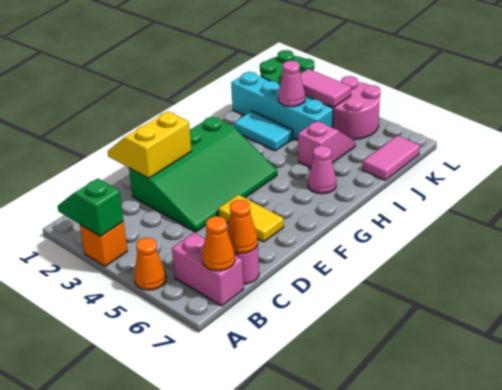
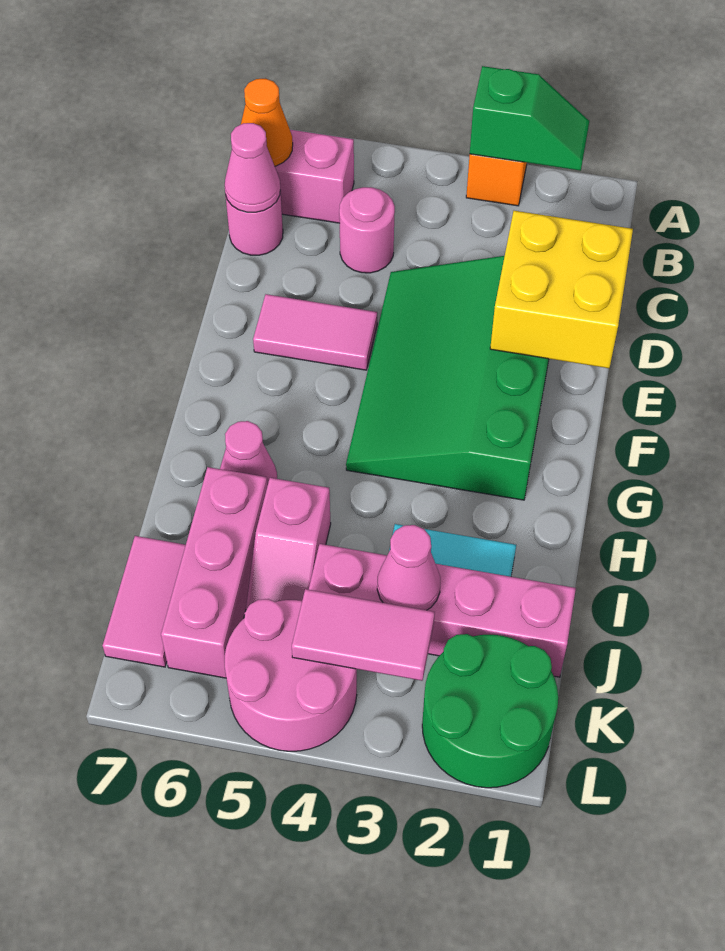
orange 1x1 cone [134,238,166,290] -> none
none -> pink 1x1 round brick [339,187,395,273]
orange 1x1 cone [227,200,258,254] -> pink 1x1 cone [225,123,280,212]
yellow 2x2 slope [108,111,191,178] -> yellow 2x2 brick [490,211,633,368]
yellow 1x2 tile [218,195,284,242] -> pink 1x2 tile [253,294,377,370]
none -> pink 1x3 brick [161,467,267,678]
cyan 1x4 brick [231,72,333,140] -> pink 1x4 brick [309,544,576,677]

